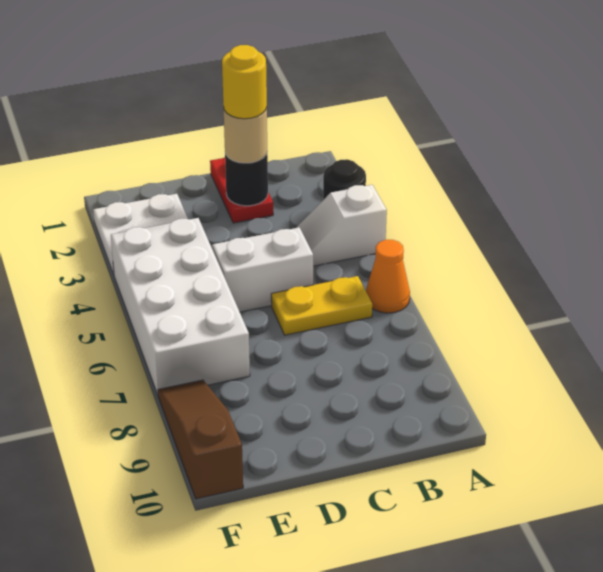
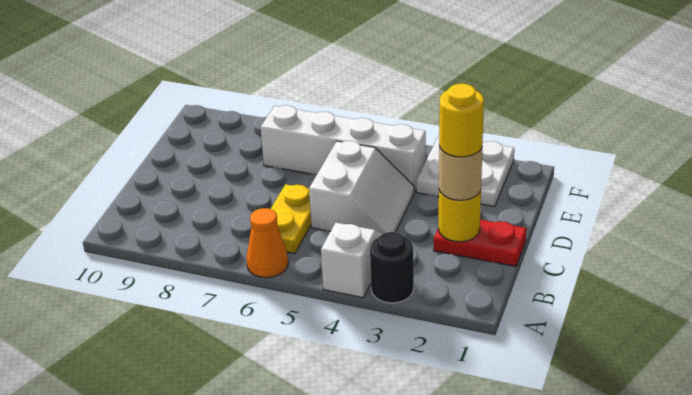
black 1x1 round brick [225,154,268,206] -> yellow 1x1 round brick [439,190,481,242]
white 2x4 brick [111,218,250,395] -> white 1x4 brick [261,105,426,192]
brown 1x3 slope [158,380,243,499] -> none

